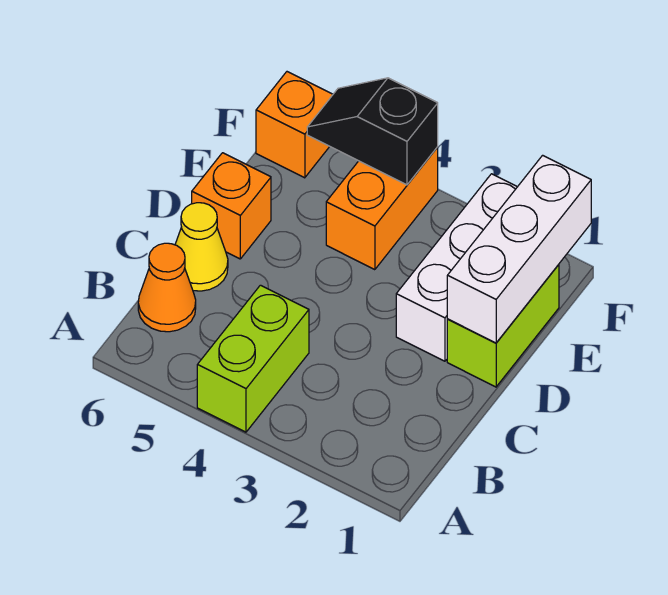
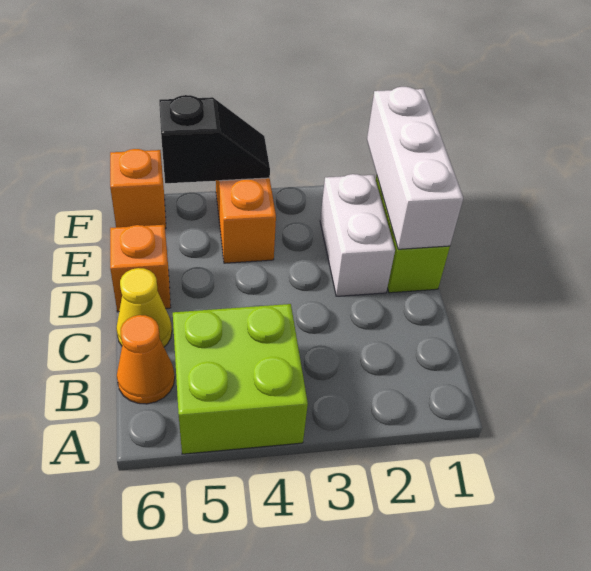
lime 1x2 brick [197,285,309,432] -> lime 2x2 brick [173,304,308,454]
white 1x3 brick [396,174,517,361] -> white 1x2 brick [320,174,395,296]
black 1x2 slope [307,78,438,185] -> black 1x2 slope turned to [159,95,270,183]

